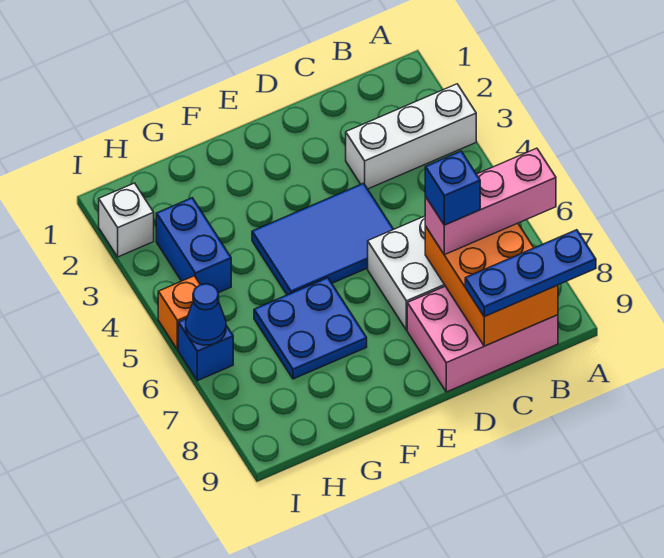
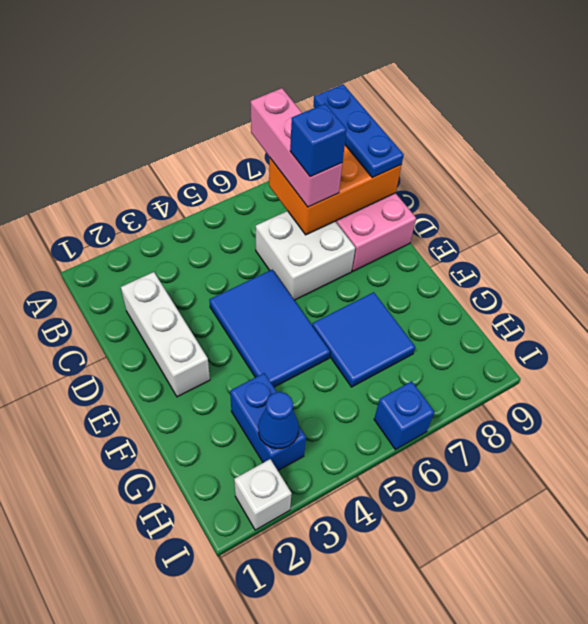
white 1x3 brick [346,84,476,189] -> white 1x3 brick moved to [121,272,210,397]
blue 2x2 plate [254,278,367,379] -> blue 2x2 tile [312,292,415,387]
blue 1x2 brick [156,198,231,293] -> blue 1x2 brick turned to [230,373,306,470]
orange 1x1 brick [158,276,200,350] -> none
blue 1x1 cone [186,284,226,345] -> blue 1x1 cone moved to [258,392,299,449]

